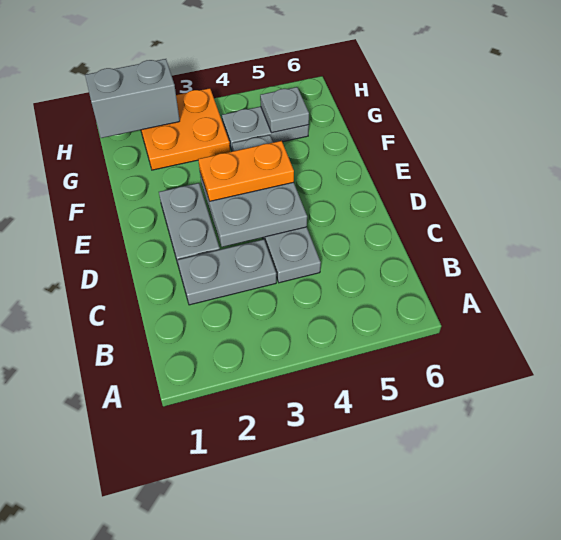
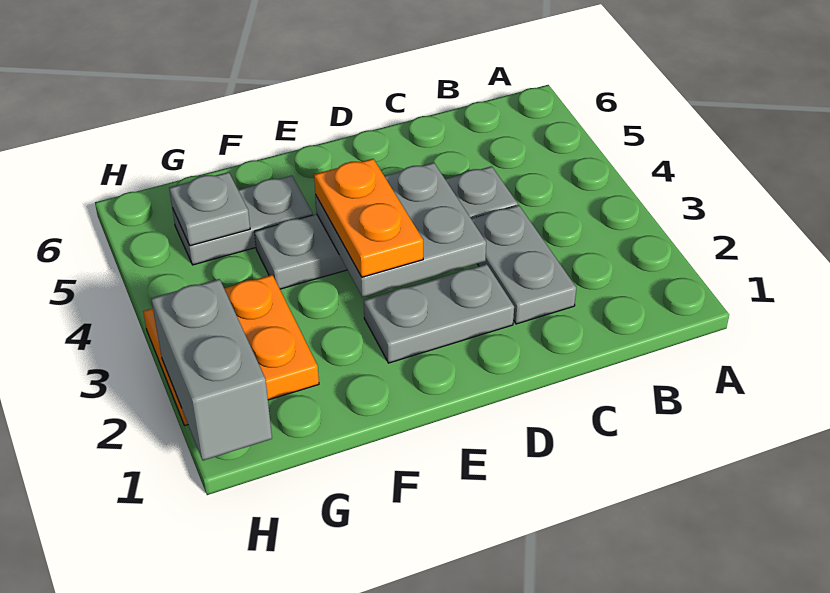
grey 1x2 plate [222,107,309,151] -> grey 1x2 plate turned to [172,176,313,265]

